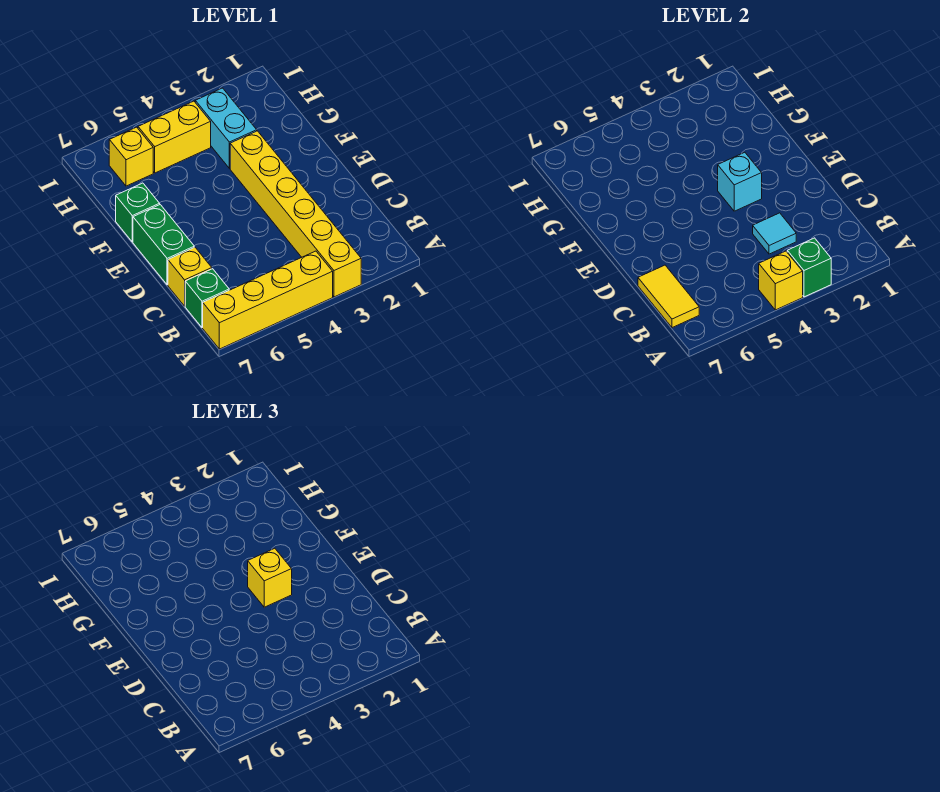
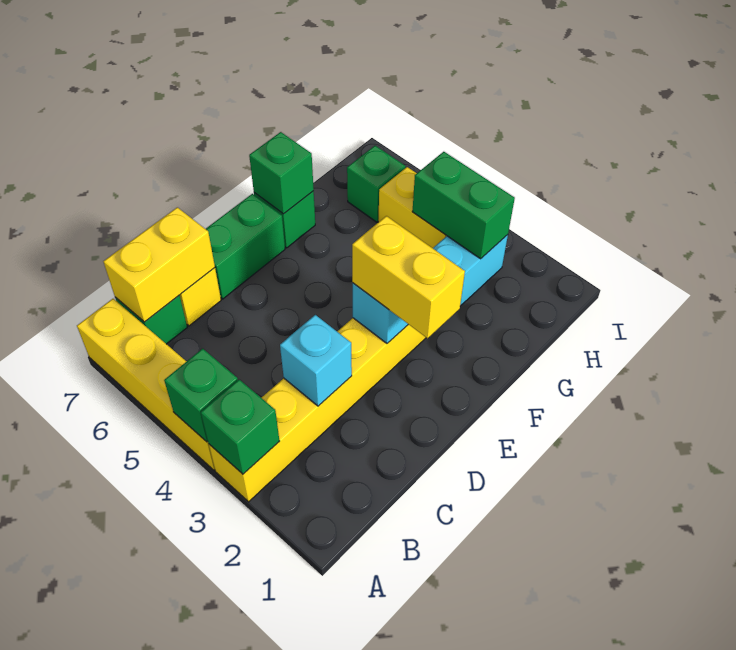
yellow 1x1 brick [759,251,803,310] -> green 1x1 brick [164,349,238,442]
yellow 1x2 tile [638,265,699,328] -> yellow 1x2 brick [103,207,215,322]
cyan 1x1 tile [753,213,796,254] -> cyan 1x1 brick [280,315,352,406]
yellow 1x1 brick [248,548,292,607] -> yellow 1x2 brick [352,216,465,338]
none -> green 1x1 brick [249,132,314,214]
none -> green 1x2 brick [412,152,515,259]
yellow 1x1 brick [109,127,153,186] -> green 1x1 brick [347,146,406,222]

